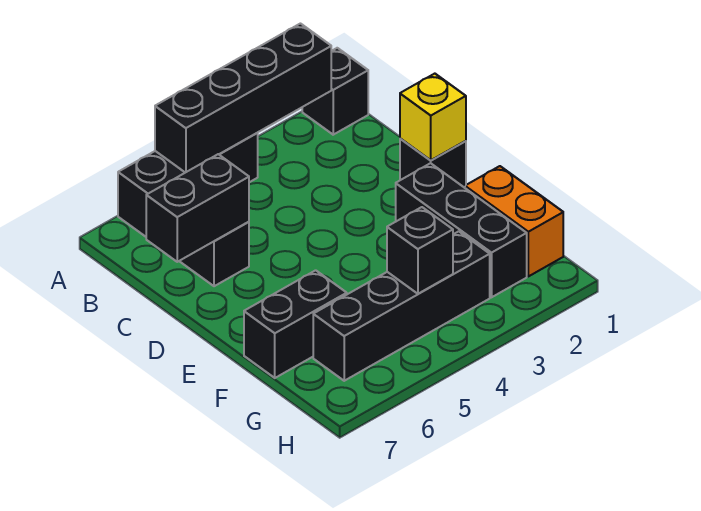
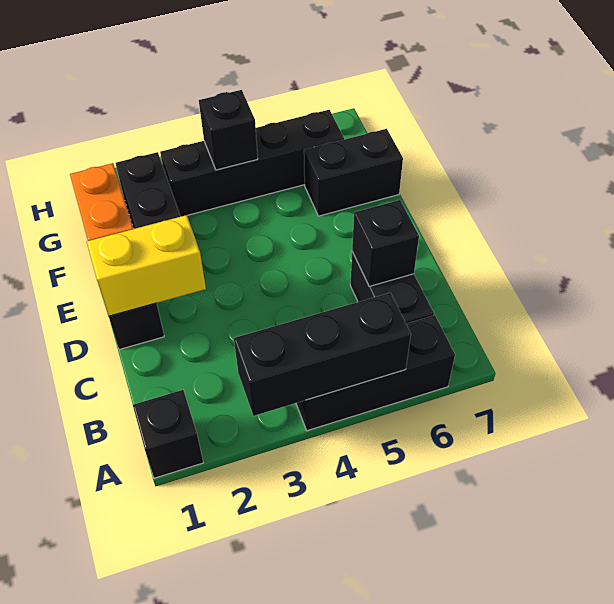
black 1x4 brick [155,24,331,173] -> black 1x3 brick [234,293,411,416]
black 1x2 brick [146,154,249,262] -> black 1x1 brick [352,200,419,286]
yellow 1x1 brick [400,74,466,160] -> yellow 1x2 brick [87,215,206,316]

